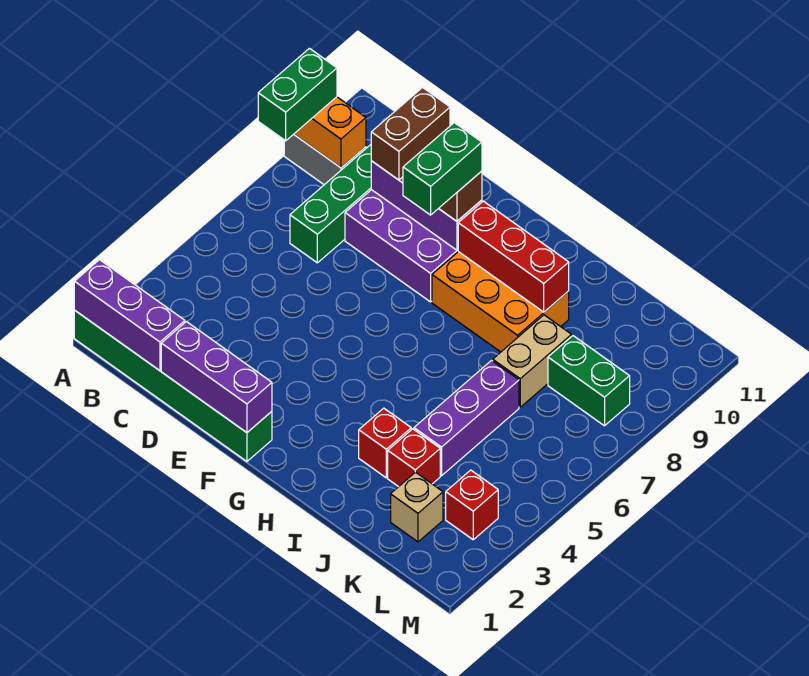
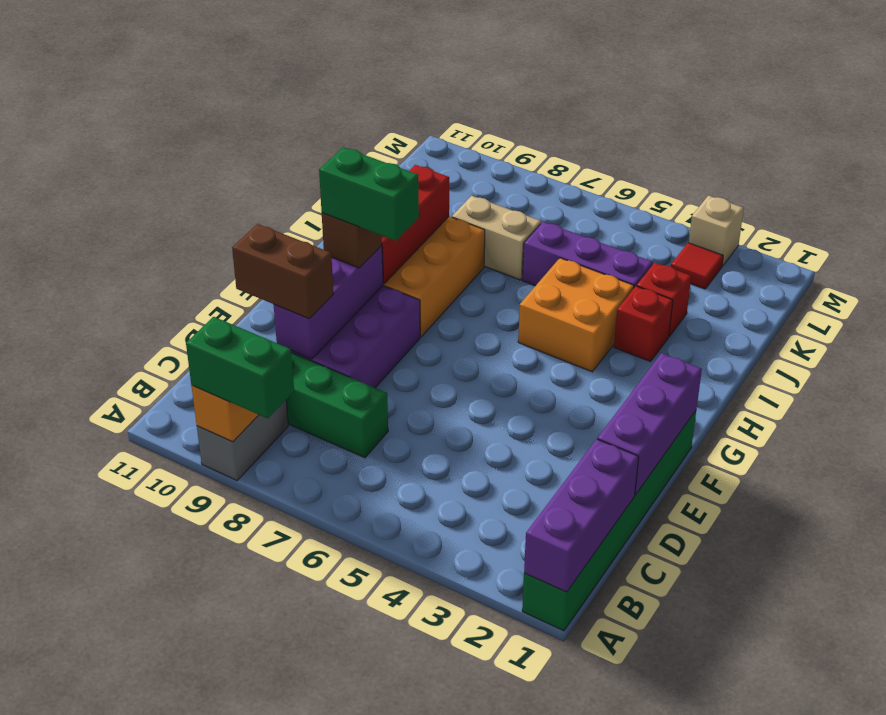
none -> orange 2x2 brick [518,258,634,372]
tan 1x1 brick [391,472,443,542] -> tan 1x1 brick moved to [689,196,744,266]
green 1x2 brick [548,336,630,426] -> none
red 1x1 brick [446,470,498,540] -> red 1x1 tile [671,243,723,289]

